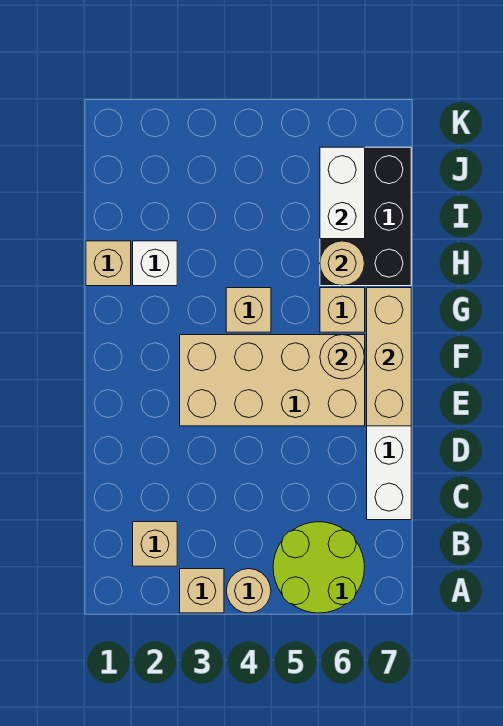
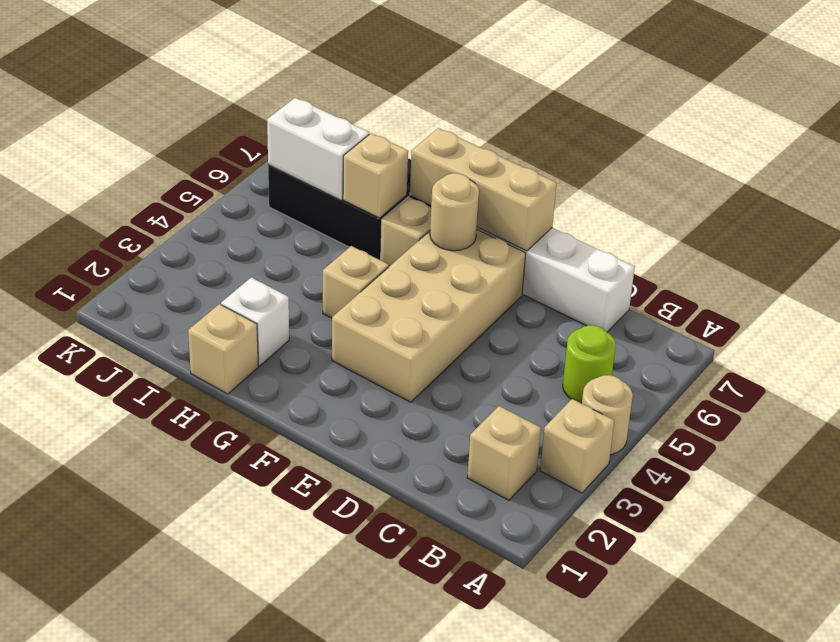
lime 2x2 round brick [273,522,365,613] -> lime 1x1 round brick [563,325,616,403]
tan 1x1 round brick [320,241,365,286] -> tan 1x1 brick [343,133,408,218]

